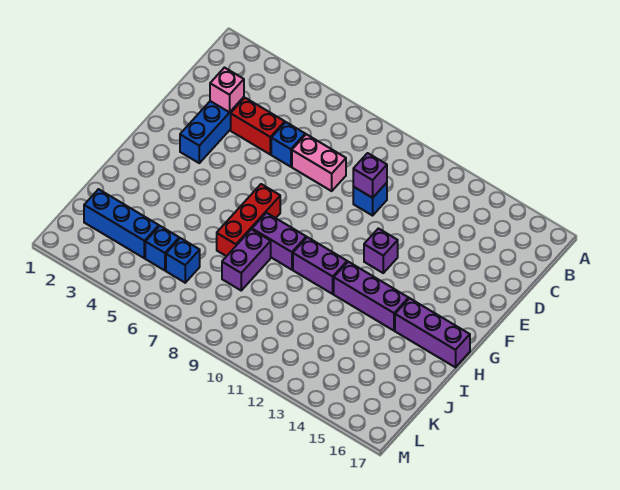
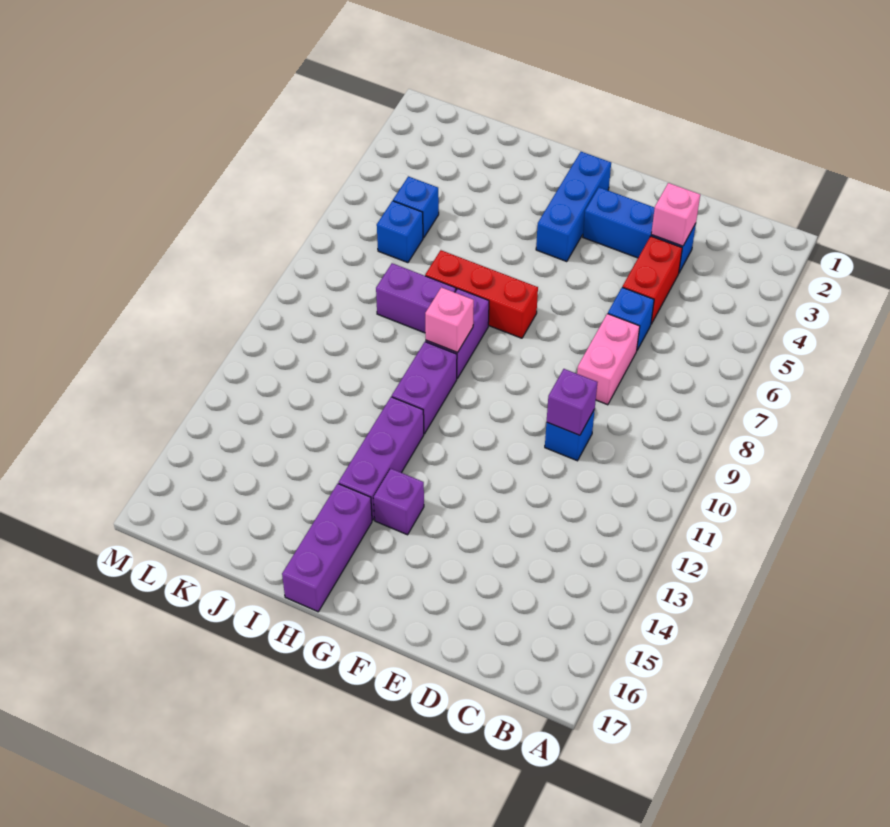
purple 1x1 brick [364,228,398,273] -> purple 1x1 brick moved to [373,468,424,535]
none -> pink 1x1 brick [425,287,474,353]
blue 1x3 brick [84,189,159,258] -> blue 1x3 brick moved to [536,152,611,262]

